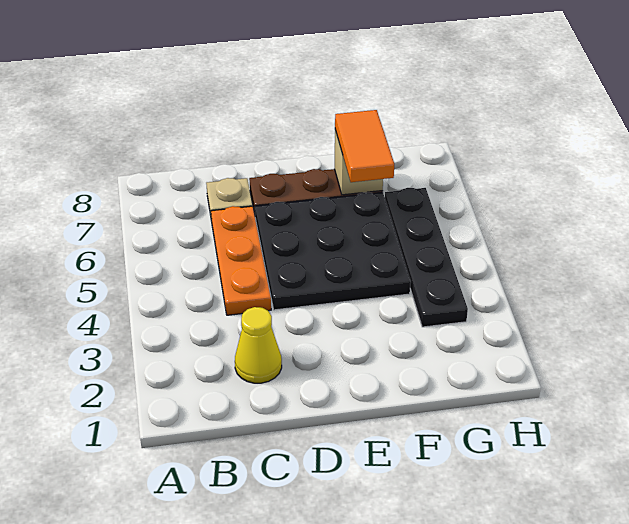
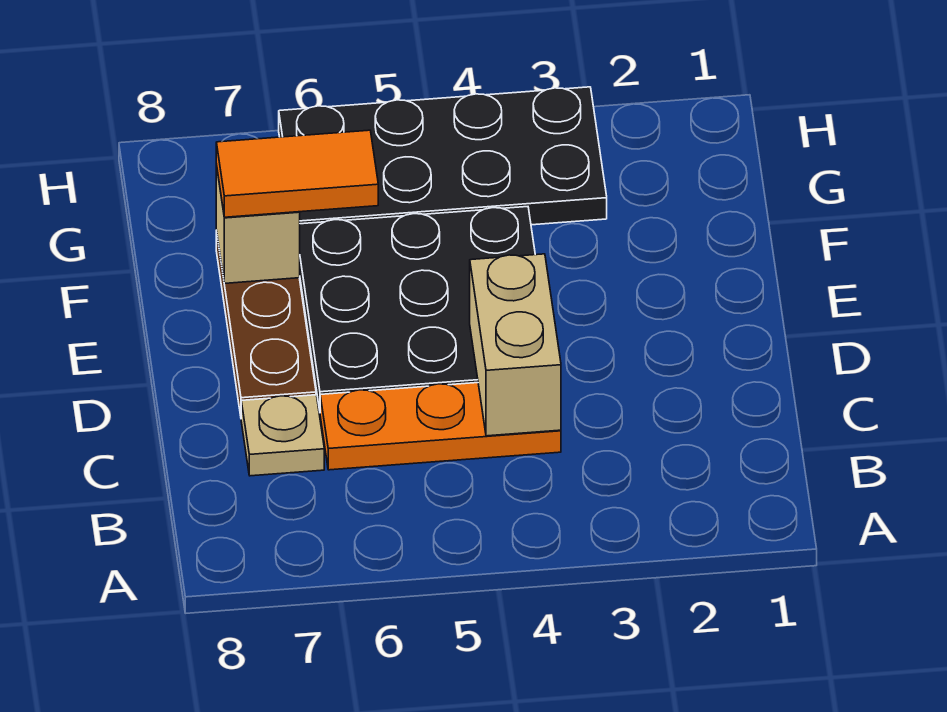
yellow 1x1 cone [235,307,282,383] -> none
none -> tan 1x2 brick [470,254,561,436]
black 1x4 plate [385,188,468,327] -> black 2x4 plate [279,87,607,225]

